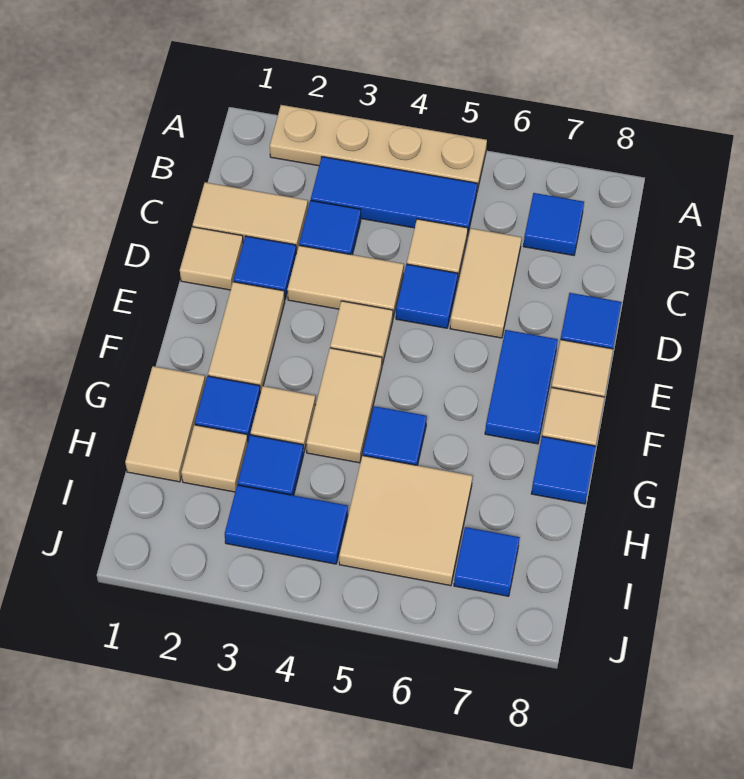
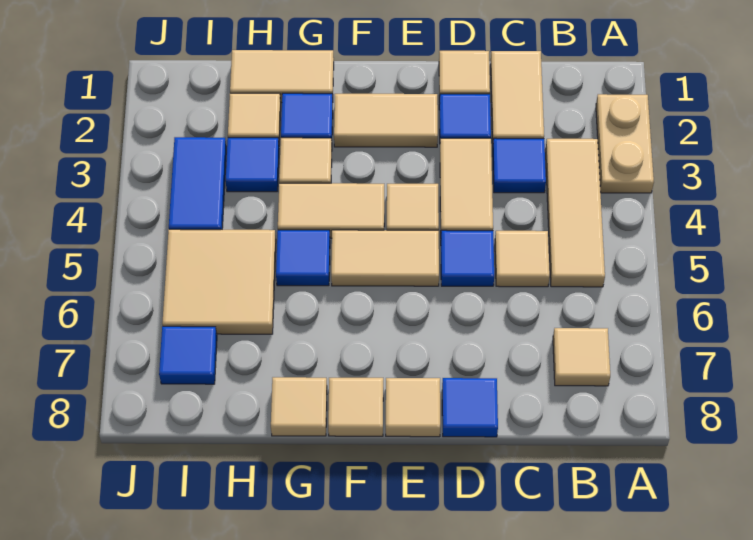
tan 1x4 plate [270,105,487,191] -> tan 1x2 plate [596,94,654,193]
blue 1x3 tile [311,157,477,236] -> tan 1x3 tile [545,139,605,287]
blue 1x1 tile [523,193,584,255] -> tan 1x1 tile [553,328,610,386]
tan 1x2 tile [450,228,522,338] -> tan 1x2 tile moved to [331,230,439,286]
blue 1x2 tile [485,330,558,444] -> none
blue 1x1 tile [531,437,596,504] -> tan 1x1 tile [271,377,327,436]

